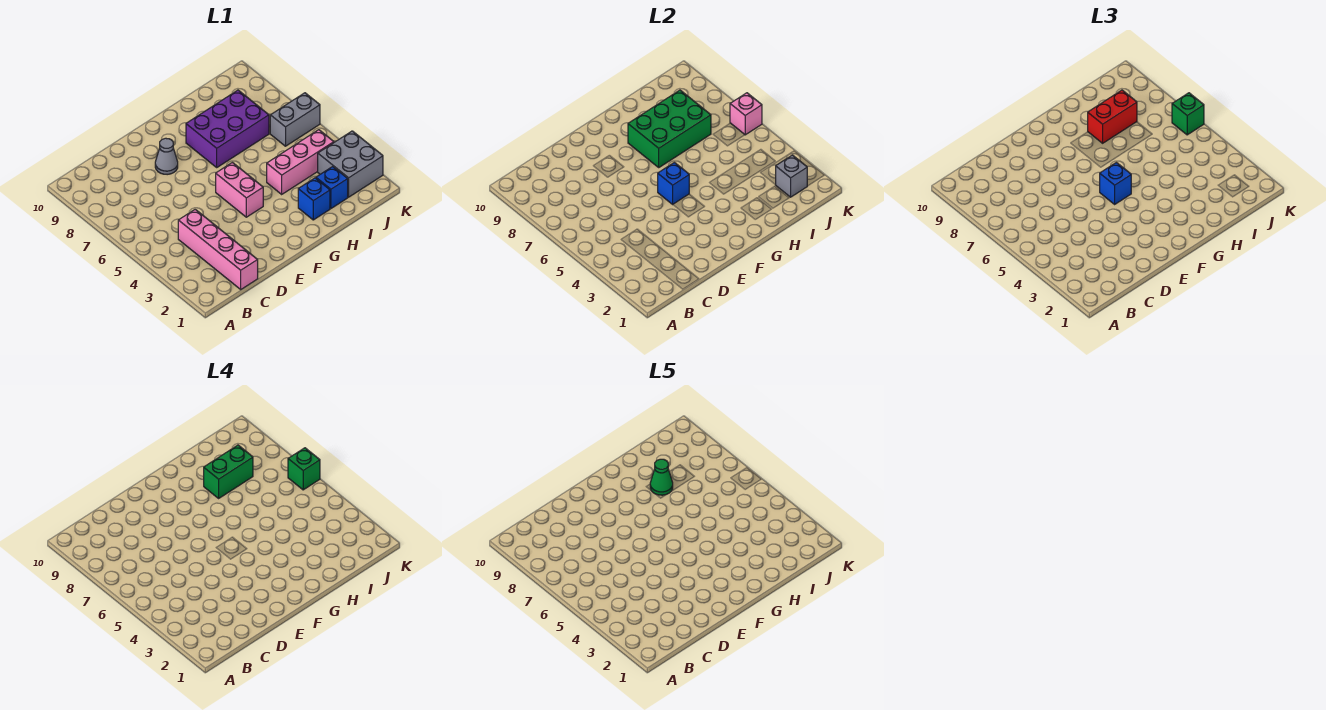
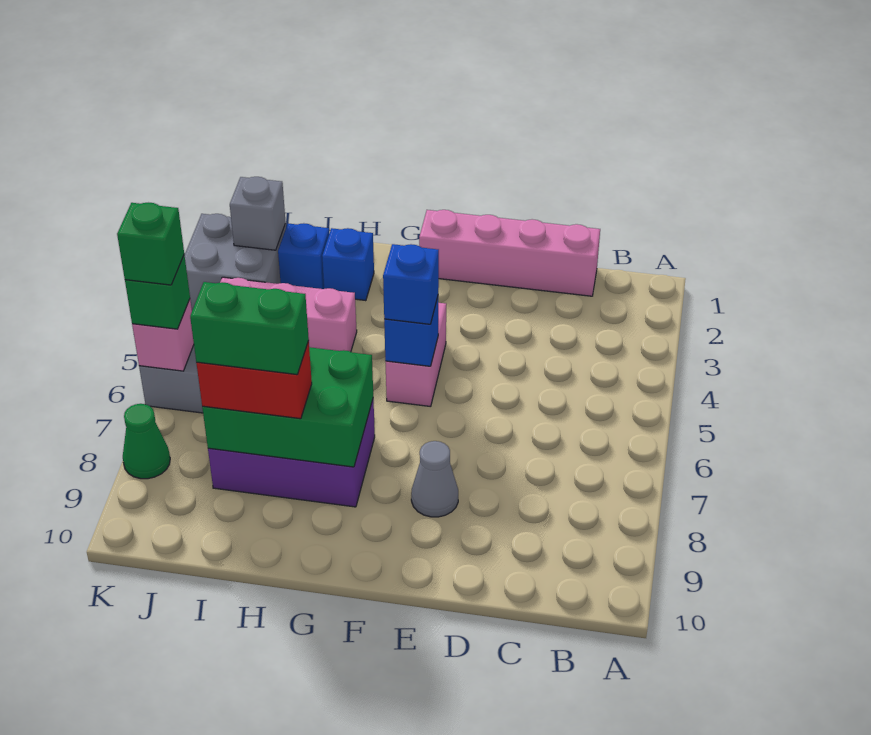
pink 1x4 brick [178,209,258,289] -> pink 1x4 brick turned to [419,210,600,296]
green 1x1 cone [650,459,673,495] -> green 1x1 cone moved to [123,404,170,479]

